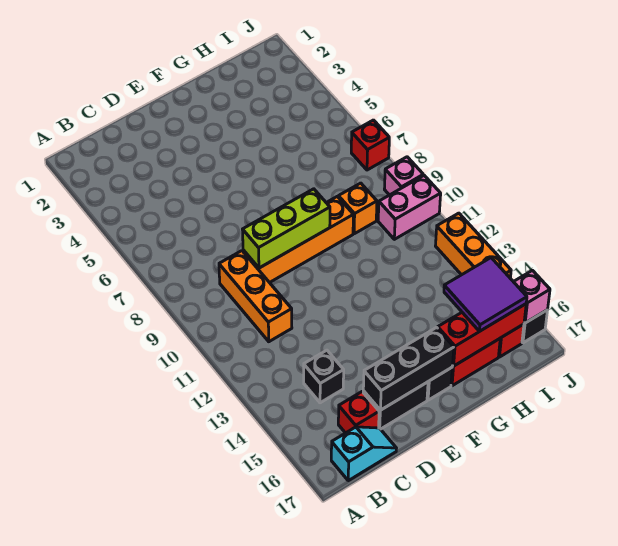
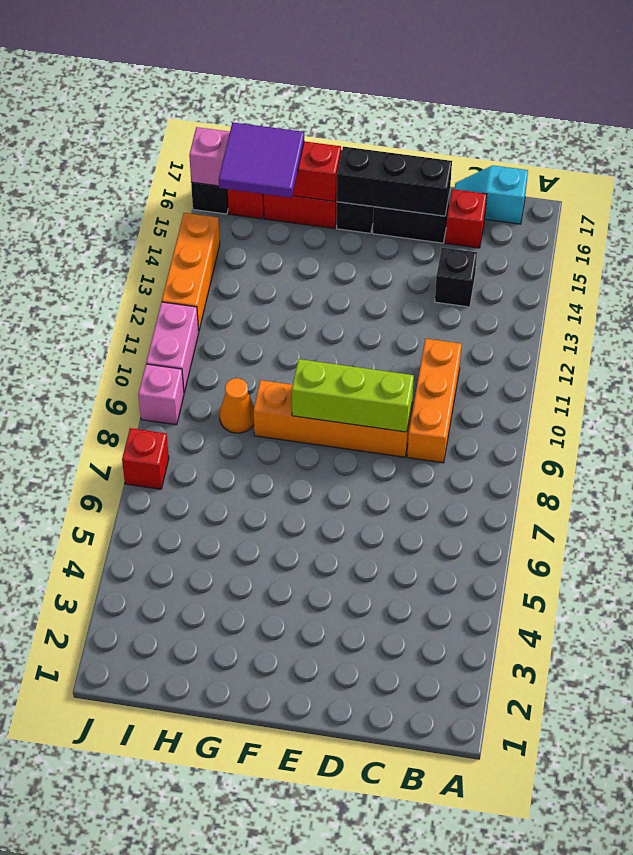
orange 1x1 brick [338,183,377,234] -> orange 1x1 cone [220,378,254,433]
pink 1x2 brick [378,176,441,239] -> pink 1x2 brick turned to [146,302,199,392]

